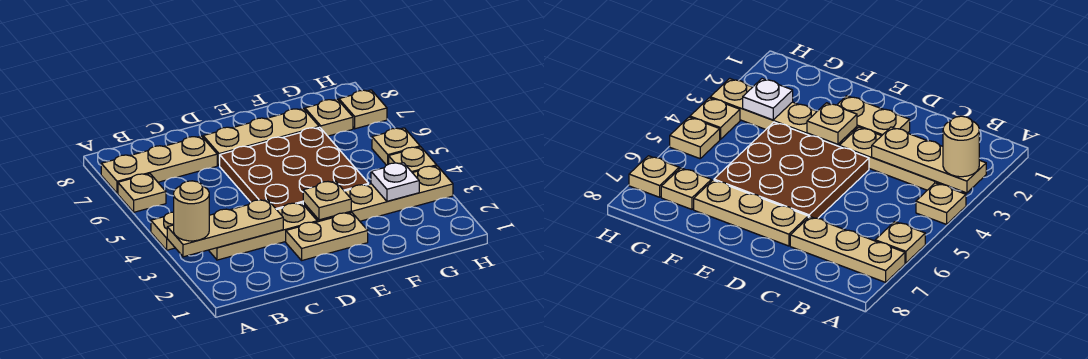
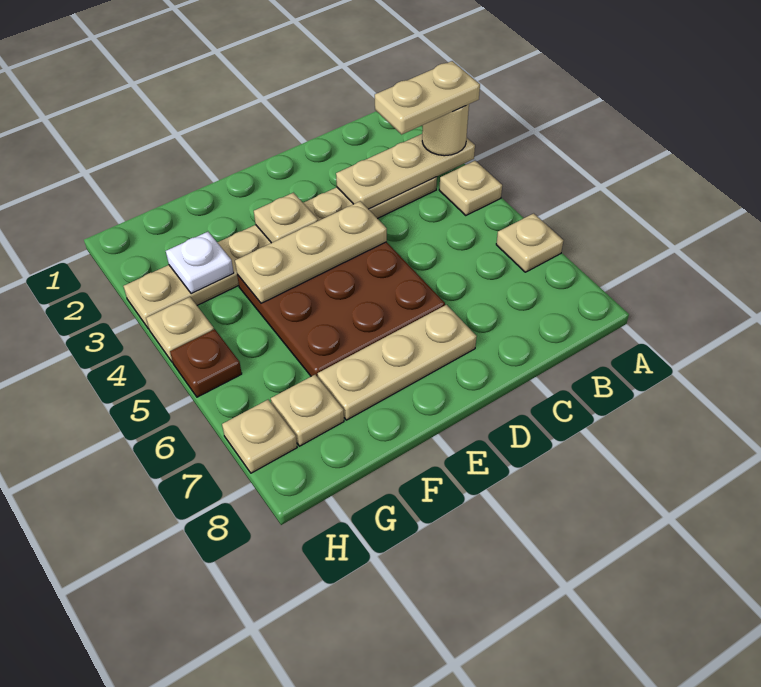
tan 1x3 plate [101,136,217,193] -> tan 1x3 plate moved to [235,201,387,303]
tan 1x2 plate [286,213,368,260] -> tan 1x2 plate moved to [375,61,480,134]
tan 1x1 plate [372,128,420,165] -> brown 1x1 plate [170,329,242,397]

